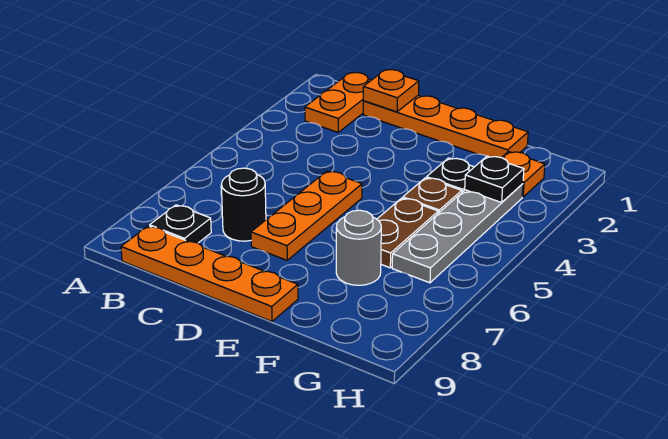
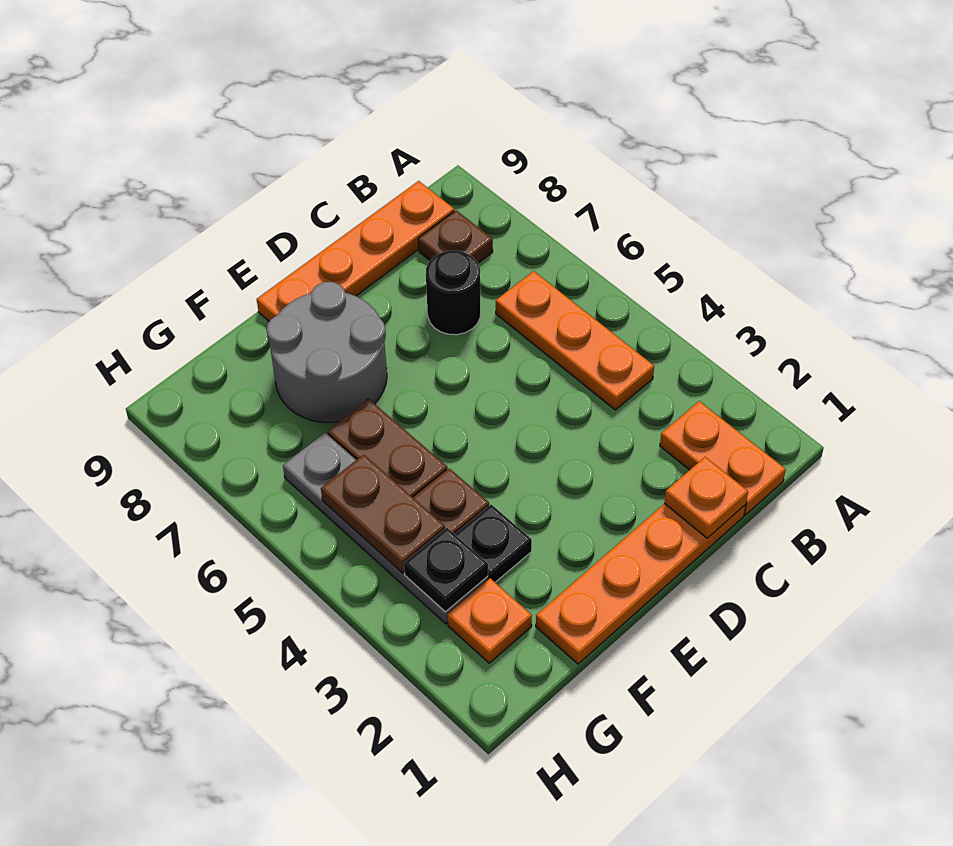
black 1x1 plate [150,205,211,243] -> brown 1x1 plate [418,210,493,263]
orange 1x3 plate [251,171,362,260] -> orange 1x3 plate moved to [496,271,654,410]
grey 1x1 round brick [336,210,381,285] -> grey 2x2 round brick [266,282,387,423]
none -> brown 1x2 plate [321,455,445,573]

